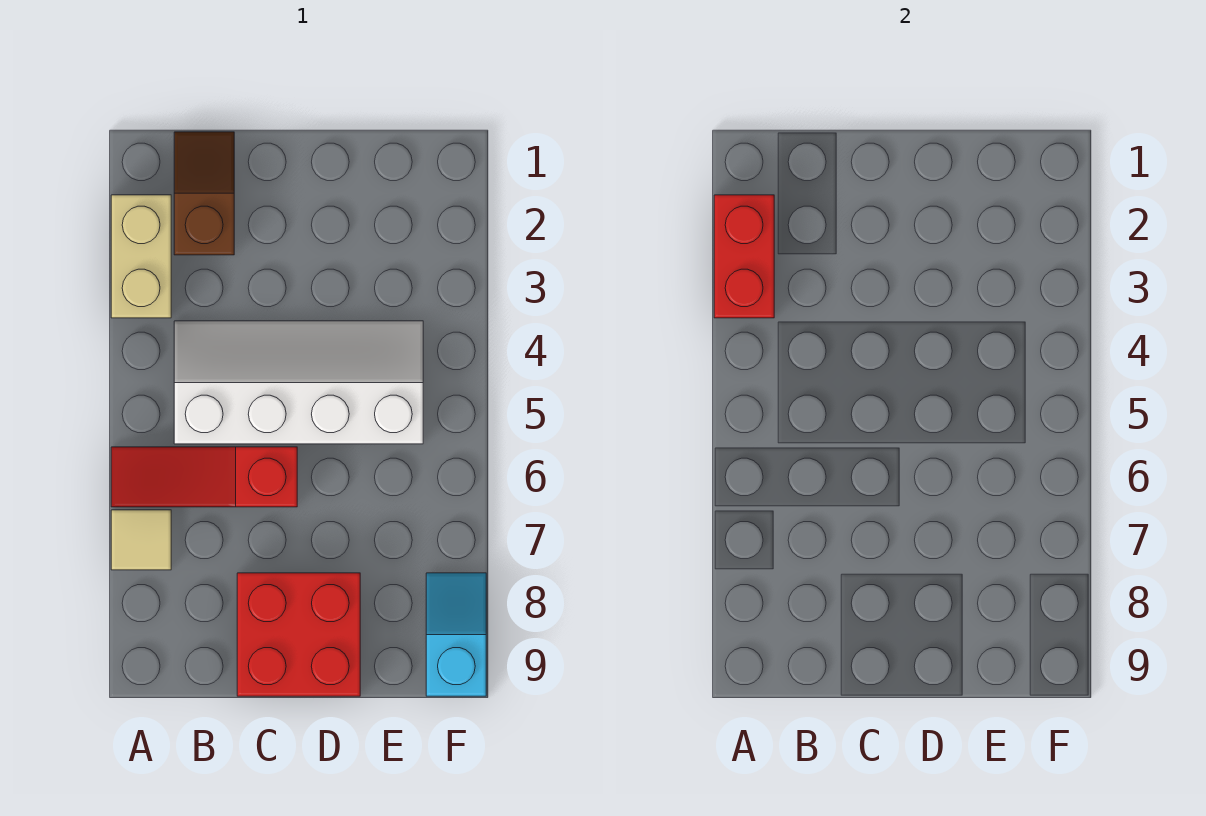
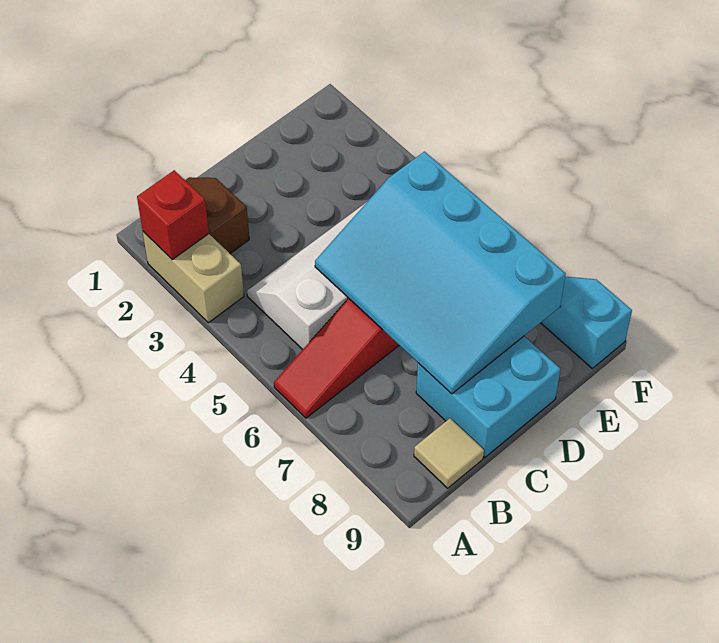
red 1x2 brick [714,195,774,318] -> red 1x1 brick [137,170,209,259]
tan 1x1 tile [111,510,171,570] -> tan 1x1 tile moved to [414,418,484,488]
none -> cyan 3x4 slope [315,152,566,394]
red 2x2 brick [237,573,360,696] -> cyan 2x2 brick [416,336,561,458]

